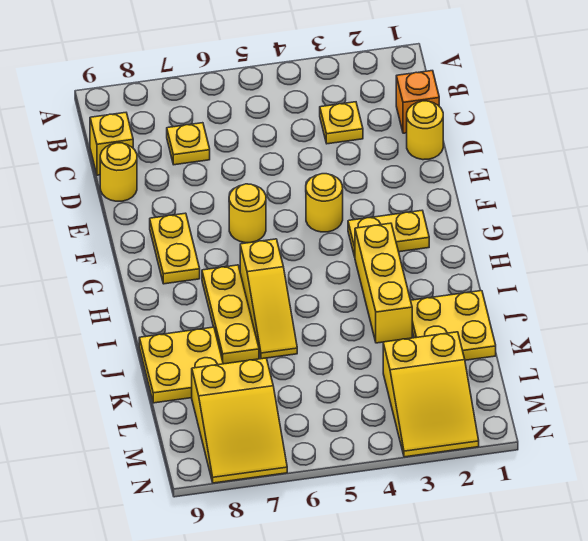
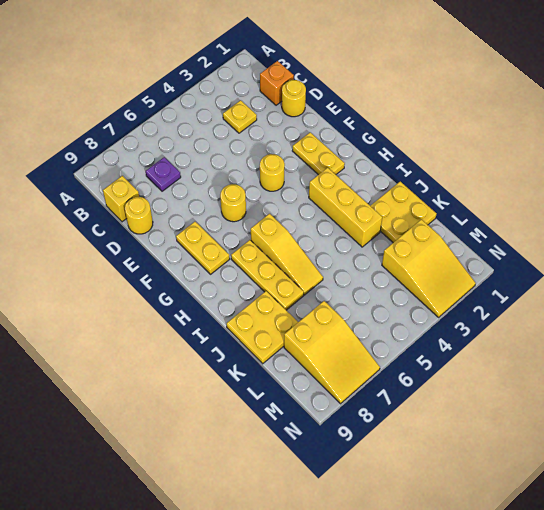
yellow 1x1 plate [167,123,210,165] -> purple 1x1 plate [146,157,181,191]
yellow 1x2 plate [348,211,429,257] -> yellow 1x2 plate turned to [292,132,345,175]

